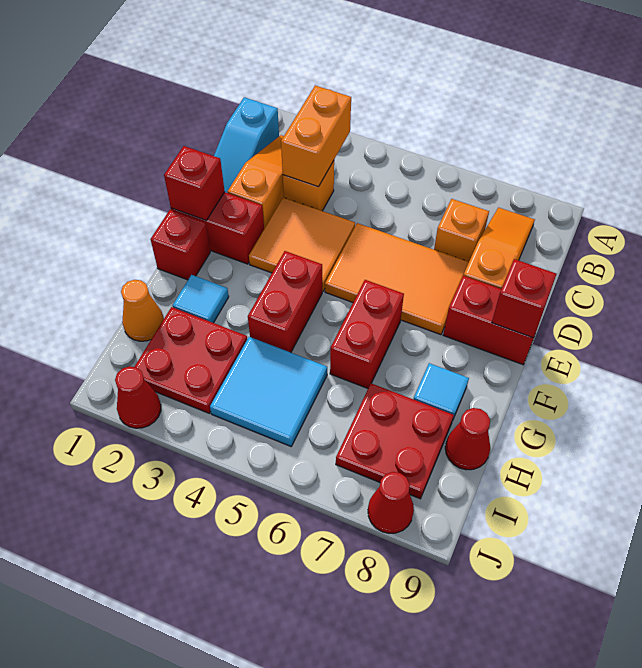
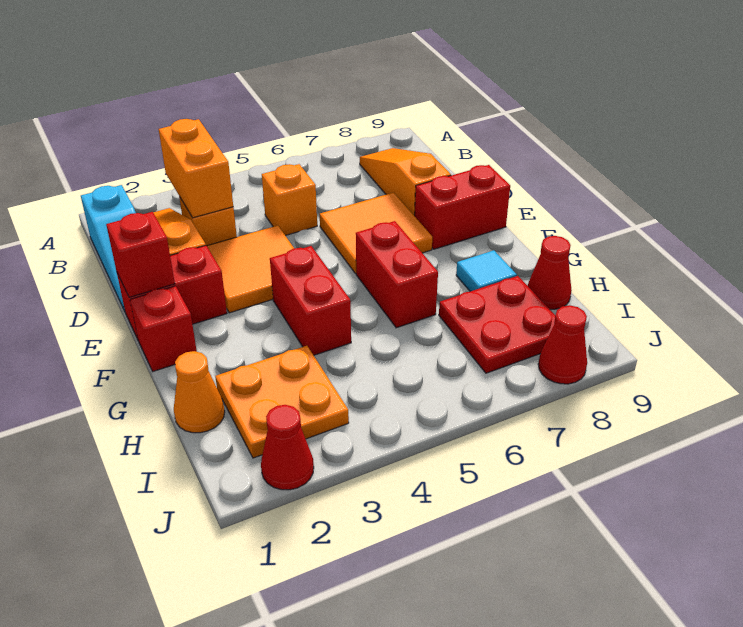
orange 1x1 brick [434,199,489,262] -> orange 1x1 brick moved to [262,164,317,235]
orange 2x3 tile [325,223,469,335] -> orange 2x2 tile [320,193,432,274]
red 1x1 brick [492,259,557,338] -> none
cyan 1x1 tile [173,275,229,323] -> none
red 2x2 plate [135,307,247,413] -> orange 2x2 plate [215,346,349,458]
cyan 2x2 tile [210,337,327,446] -> none

